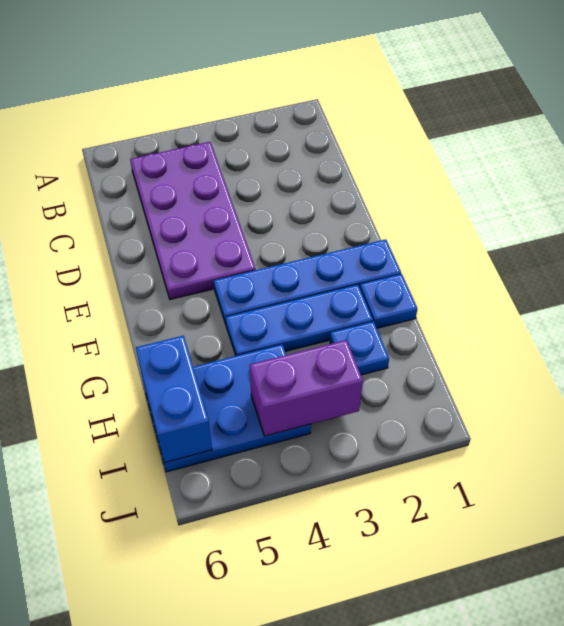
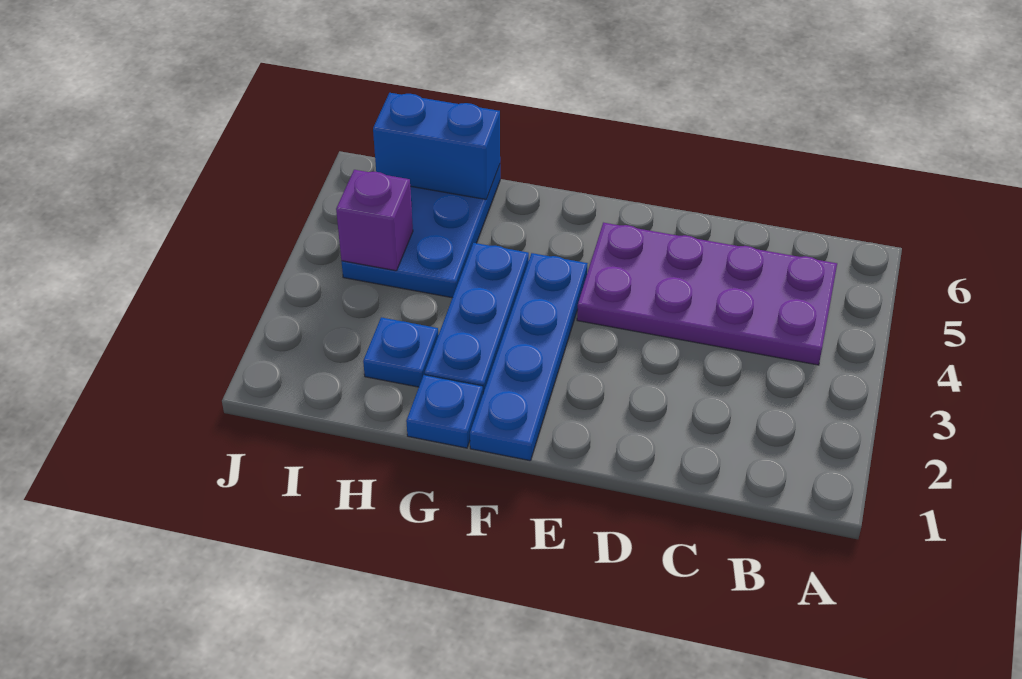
purple 1x2 brick [250,340,363,436] -> purple 1x1 brick [336,170,413,271]

